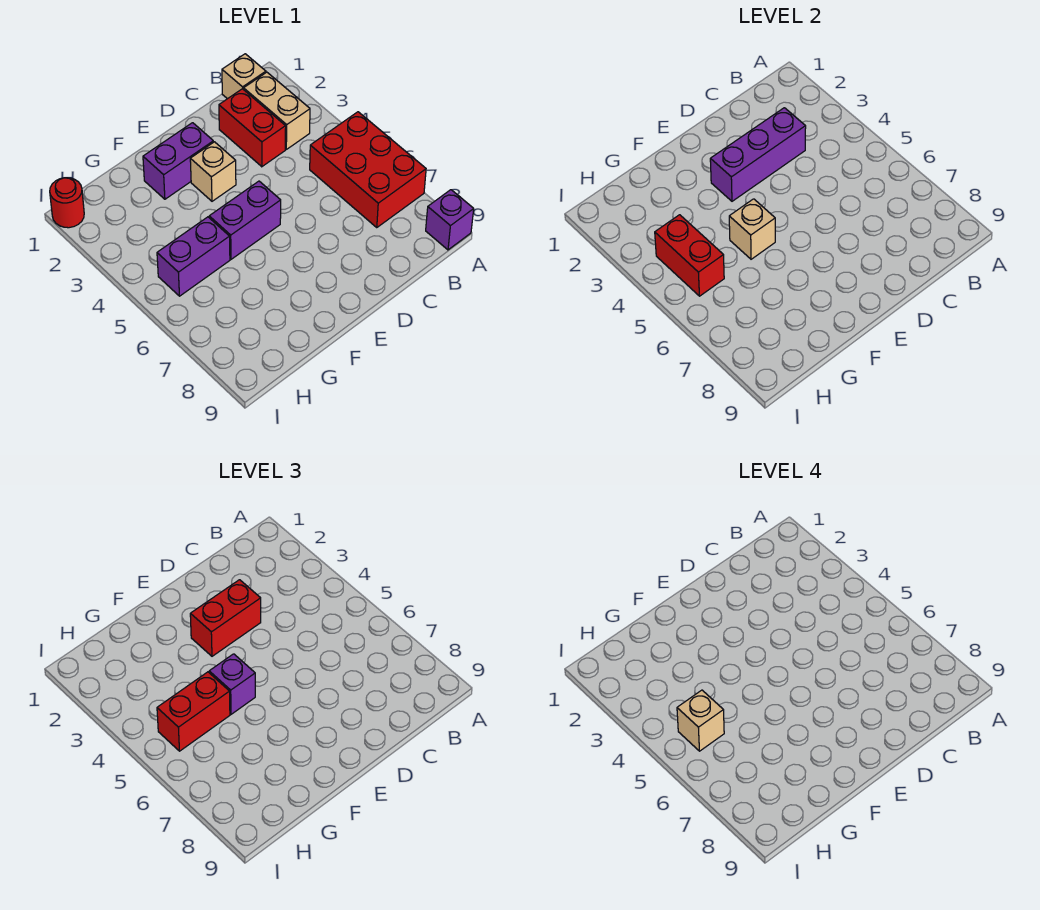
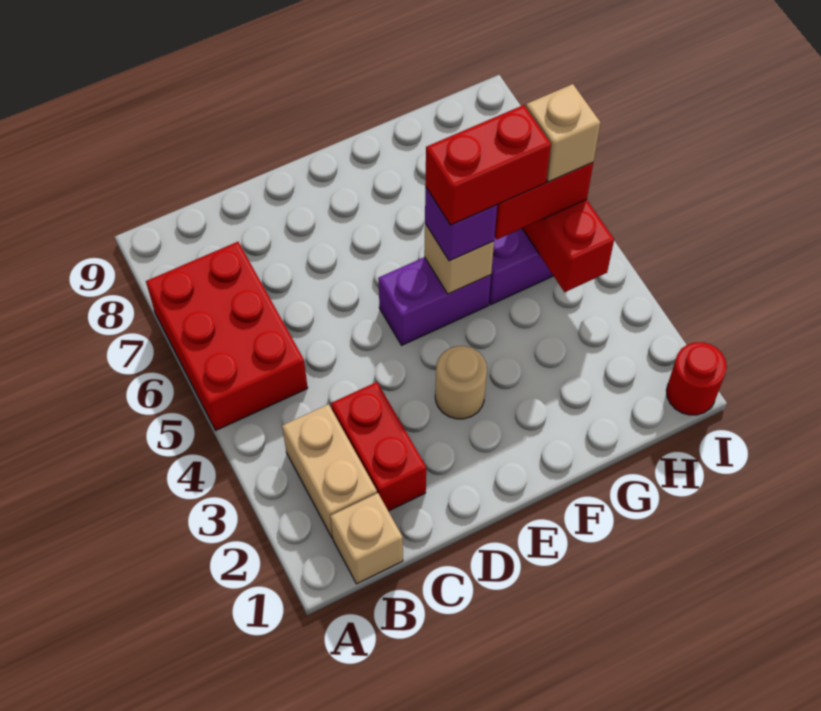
purple 1x1 brick [426,190,474,250] -> none
purple 1x3 brick [710,108,806,201] -> none
red 1x2 brick [190,580,261,656] -> red 1x2 brick moved to [425,105,551,225]
purple 1x2 brick [143,123,213,199] -> none
tan 1x1 brick [190,142,236,201] -> tan 1x1 round brick [435,346,487,419]

